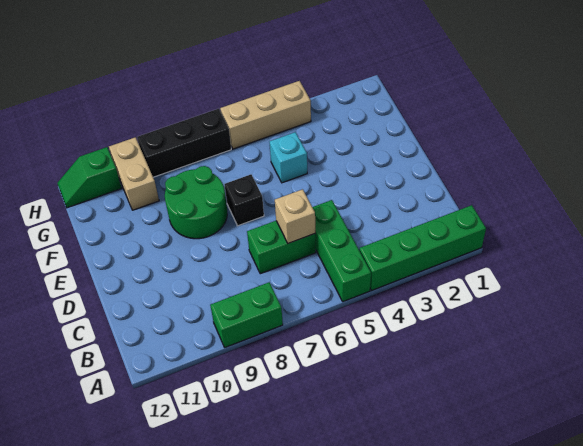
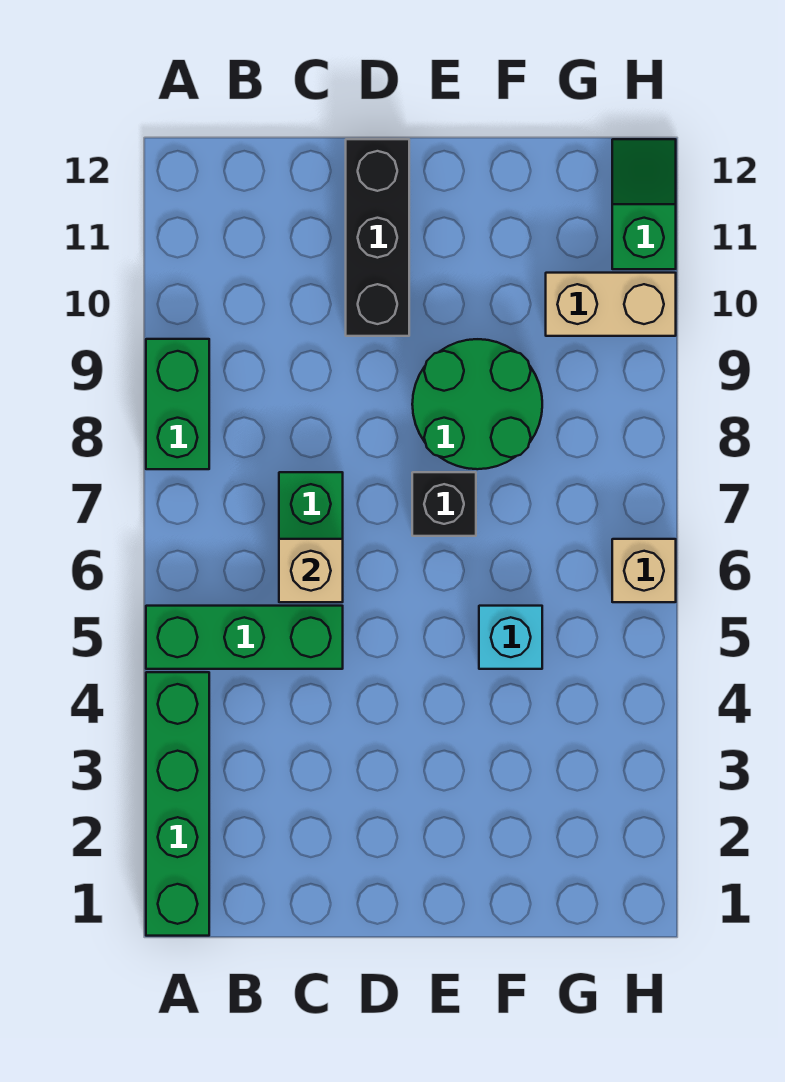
tan 1x3 brick [220,81,311,149] -> tan 1x1 brick [612,539,676,602]
black 1x3 brick [137,109,231,177] -> black 1x3 brick moved to [346,139,409,336]

